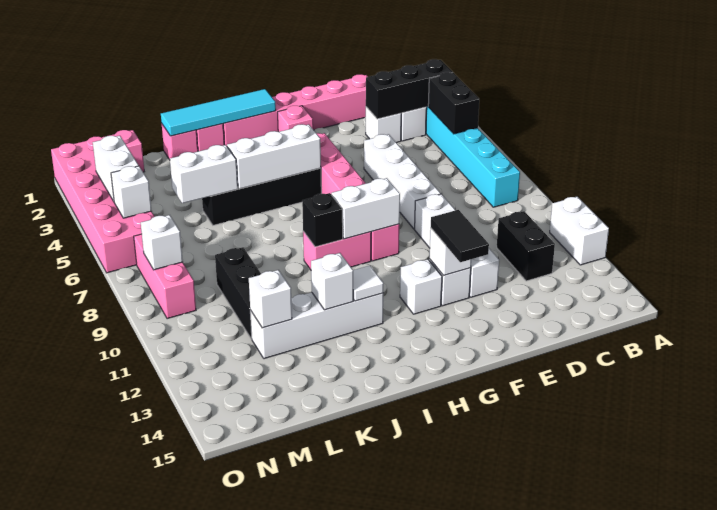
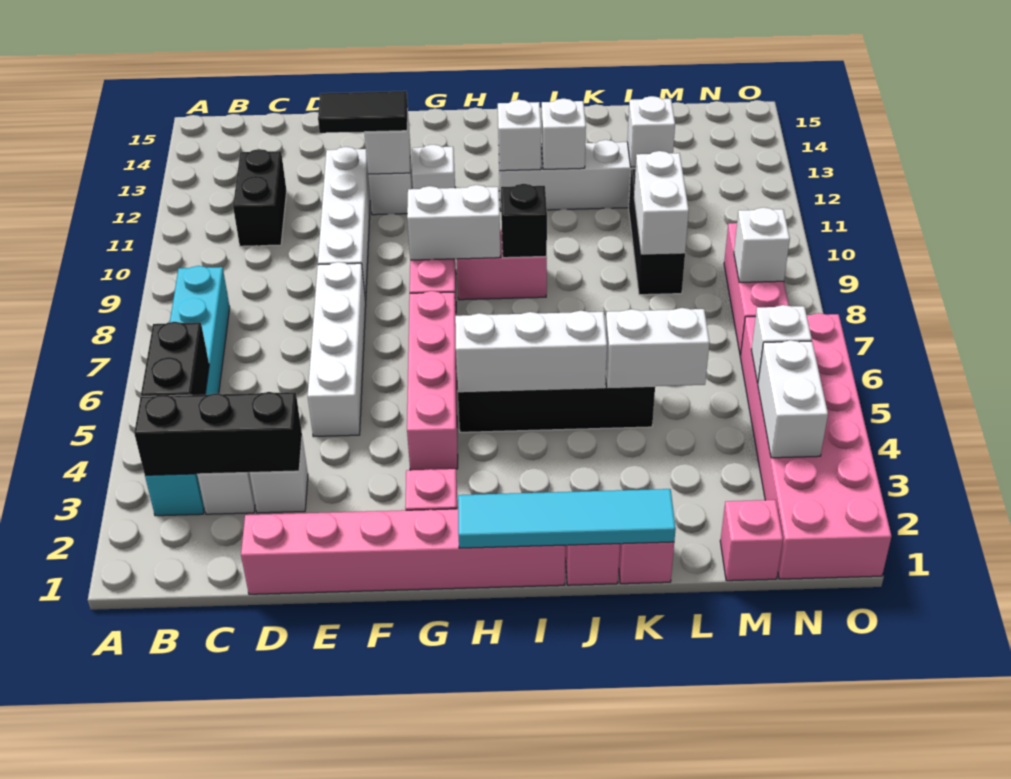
white 1x2 brick [550,197,609,265] -> white 1x2 brick moved to [634,151,689,254]
black 1x2 tile [431,210,489,262] -> black 1x2 tile turned to [318,91,408,133]
white 1x1 tile [353,266,383,301] -> white 1x1 brick [498,100,541,171]

